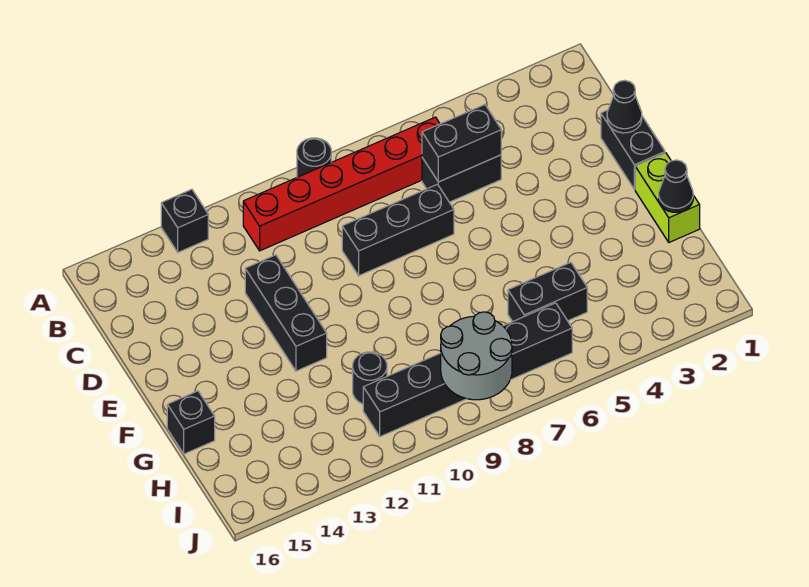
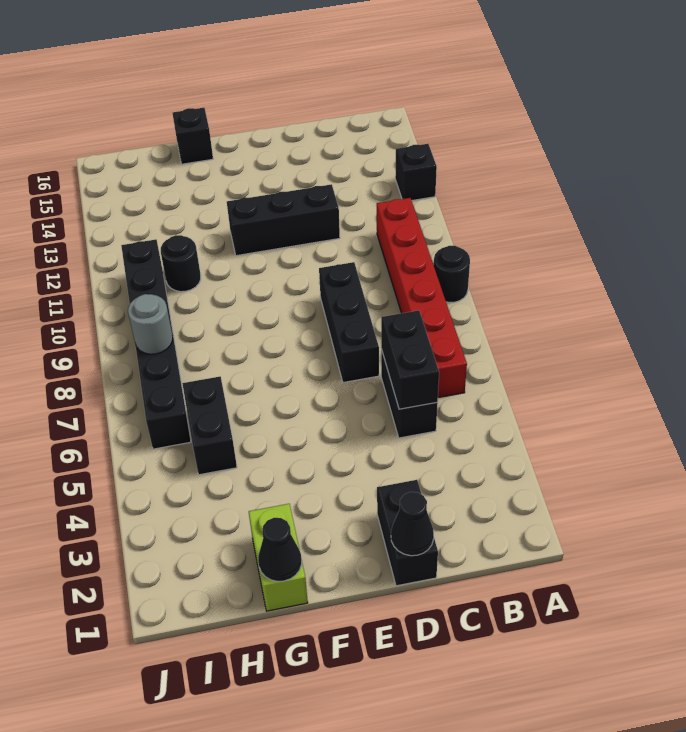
black 1x2 brick [601,110,665,189] -> black 1x2 brick turned to [377,480,438,586]
lime 1x2 brick [635,153,700,242] -> lime 1x2 brick turned to [249,504,308,611]
grey 2x2 round brick [441,312,512,400] -> grey 1x1 round brick [128,294,173,354]

